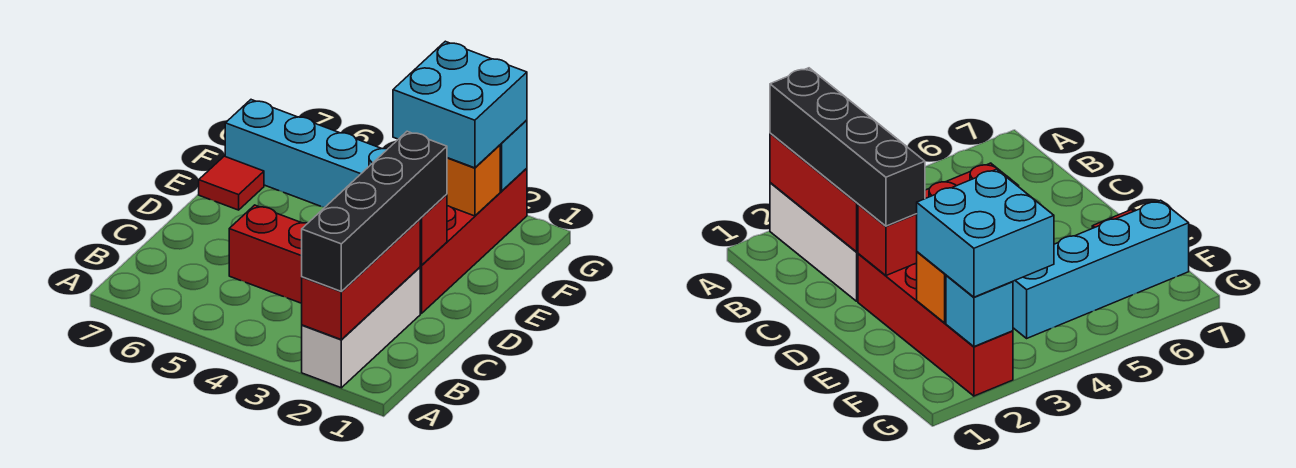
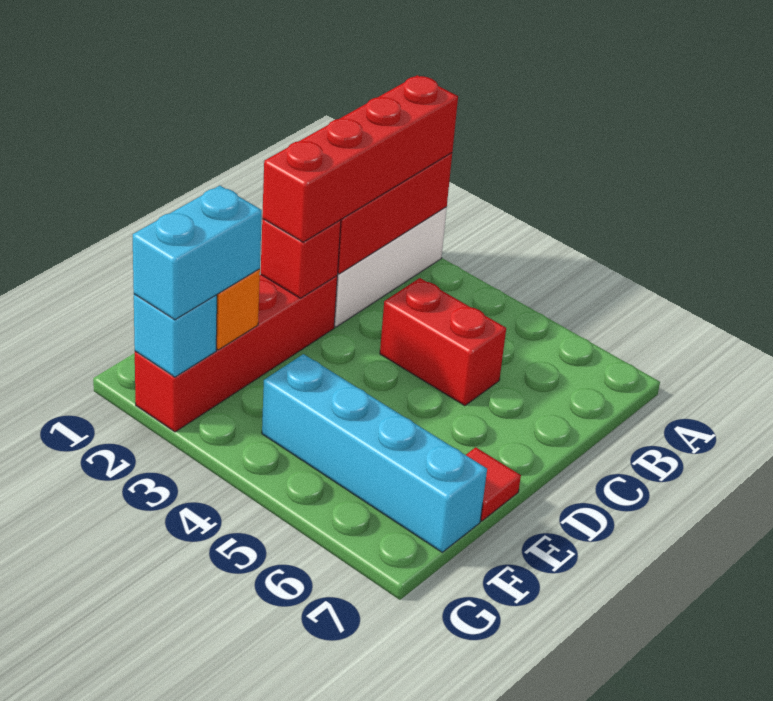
black 1x4 brick [302,131,447,292] -> red 1x4 brick [262,75,458,242]
cyan 2x2 brick [393,41,527,168] -> cyan 1x2 brick [133,186,262,320]

